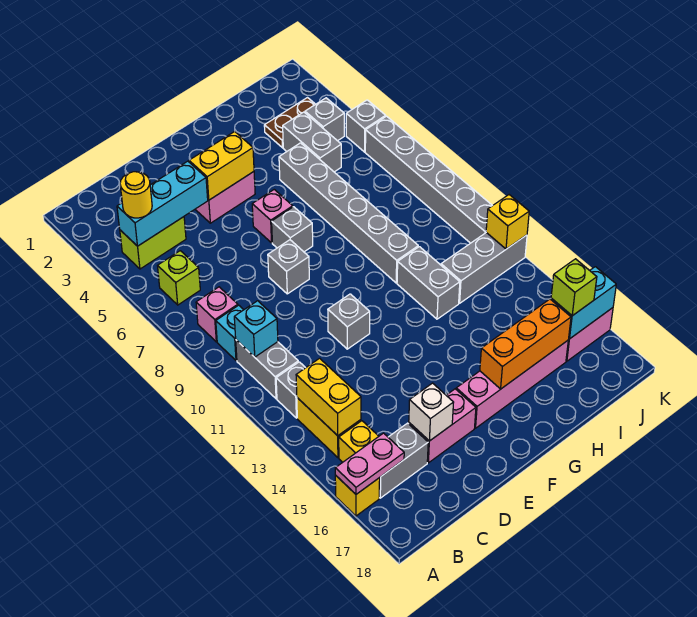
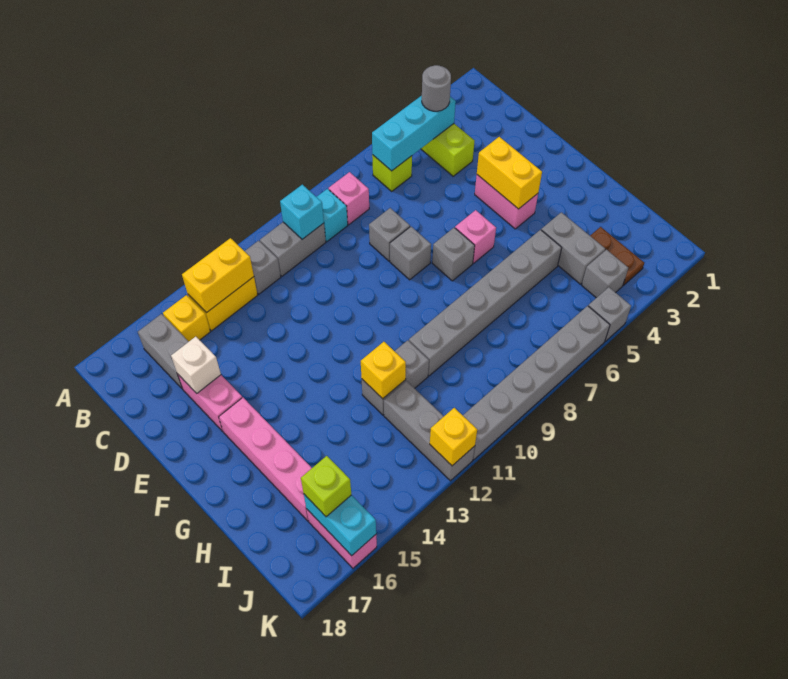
yellow 1x1 brick [335,475,380,516] -> yellow 1x1 brick moved to [361,342,406,399]
pink 1x2 plate [335,433,404,494] -> none
cyan 1x3 brick [117,161,208,246] -> cyan 1x3 brick turned to [372,96,456,171]
yellow 1x1 round brick [120,172,152,218] -> grey 1x1 round brick [422,65,451,111]
grey 1x1 brick [328,294,370,349] -> grey 1x1 brick moved to [369,208,410,261]
orange 1x3 brick [480,299,571,389] -> none
grey 1x2 brick [283,112,341,172] -> grey 1x2 brick turned to [541,212,605,284]

